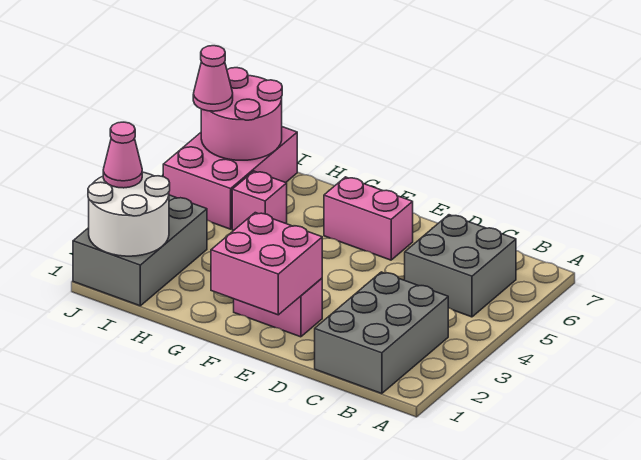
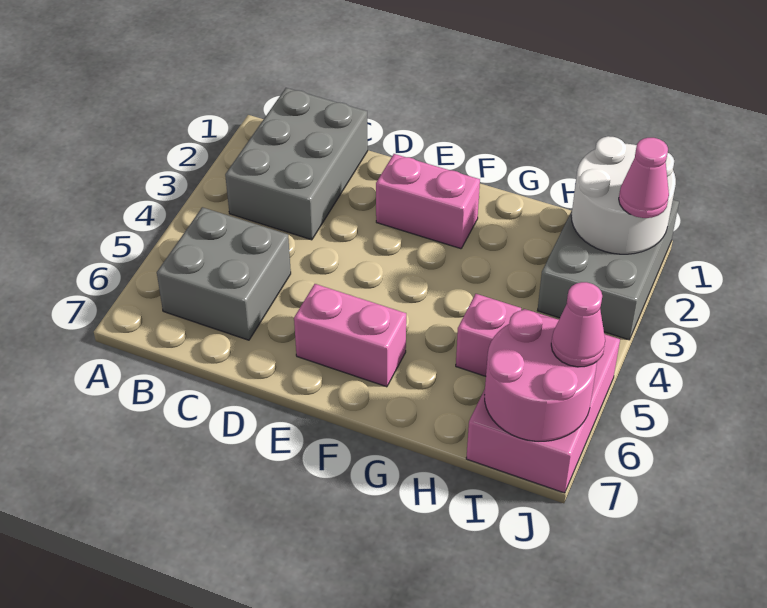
pink 2x2 brick [211,213,322,315] -> none

